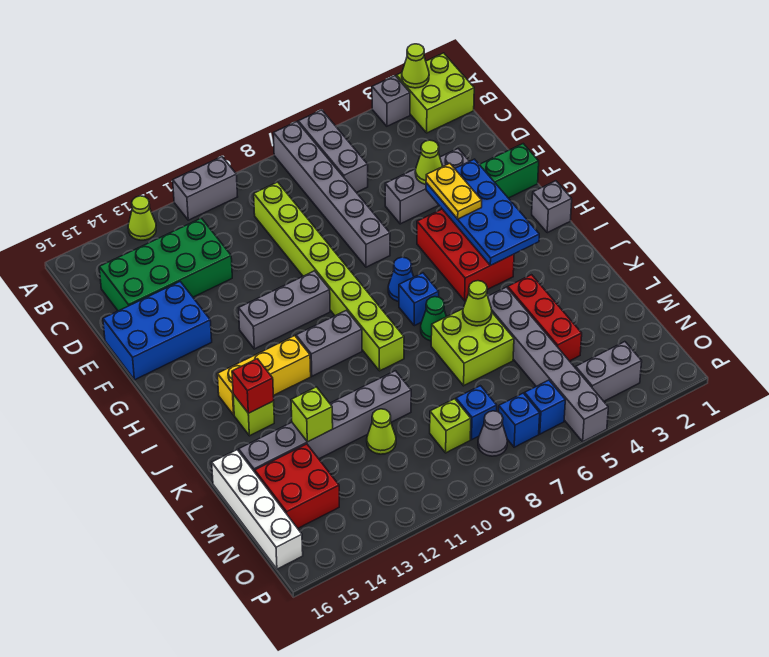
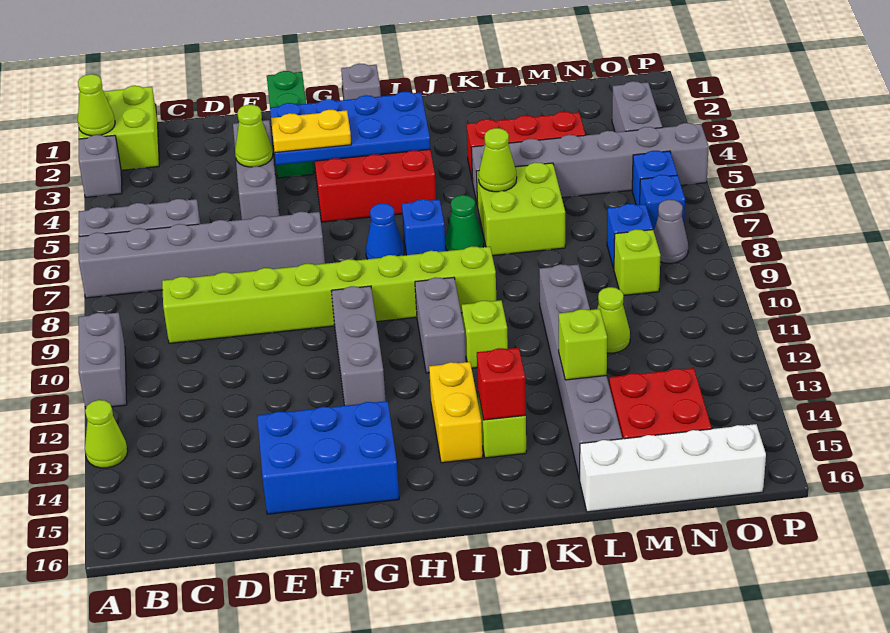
green 2x4 brick [99,218,232,311] -> none
blue 2x3 brick [103,282,212,380] -> blue 2x3 brick turned to [257,401,399,514]
yellow 1x3 brick [217,336,311,415] -> yellow 1x2 brick [429,362,483,463]
none -> lime 1x1 brick [462,300,508,368]

